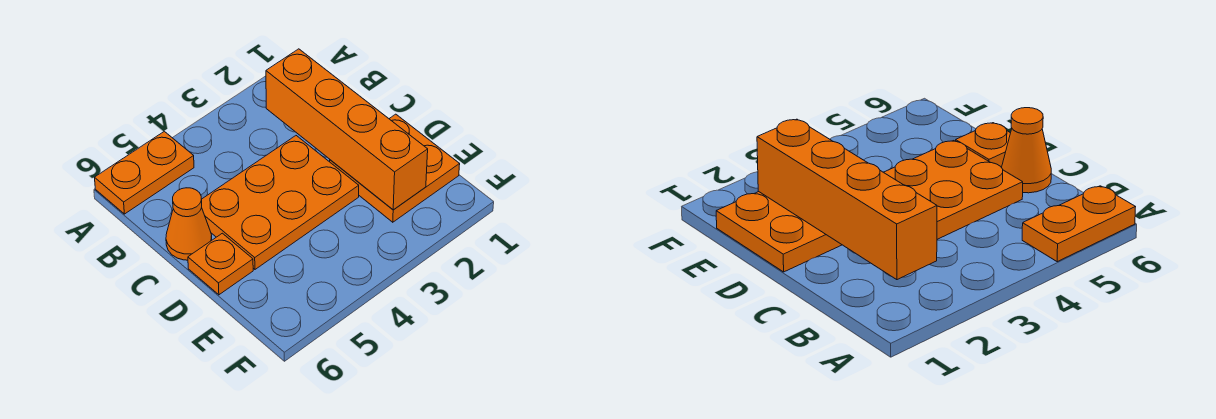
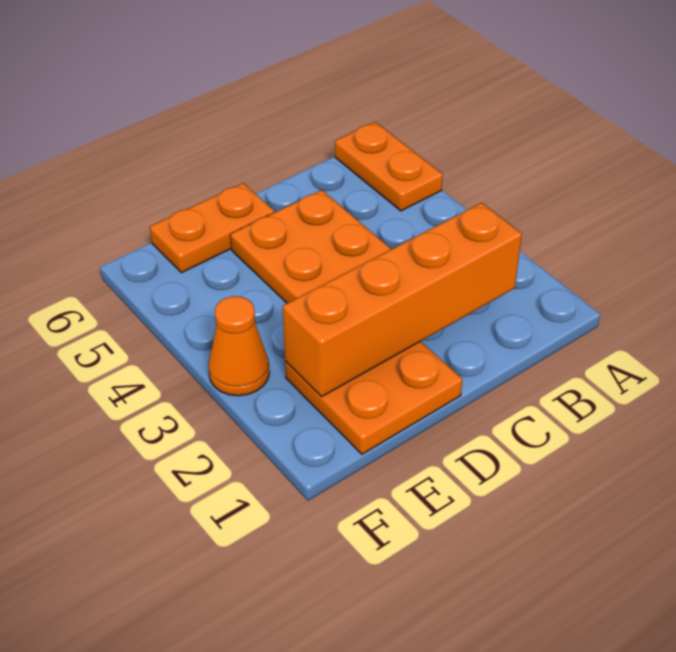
orange 1x1 cone [166,188,212,260] -> orange 1x1 cone moved to [208,296,270,396]
orange 1x1 plate [188,233,253,295] -> orange 1x2 plate [150,183,274,273]

